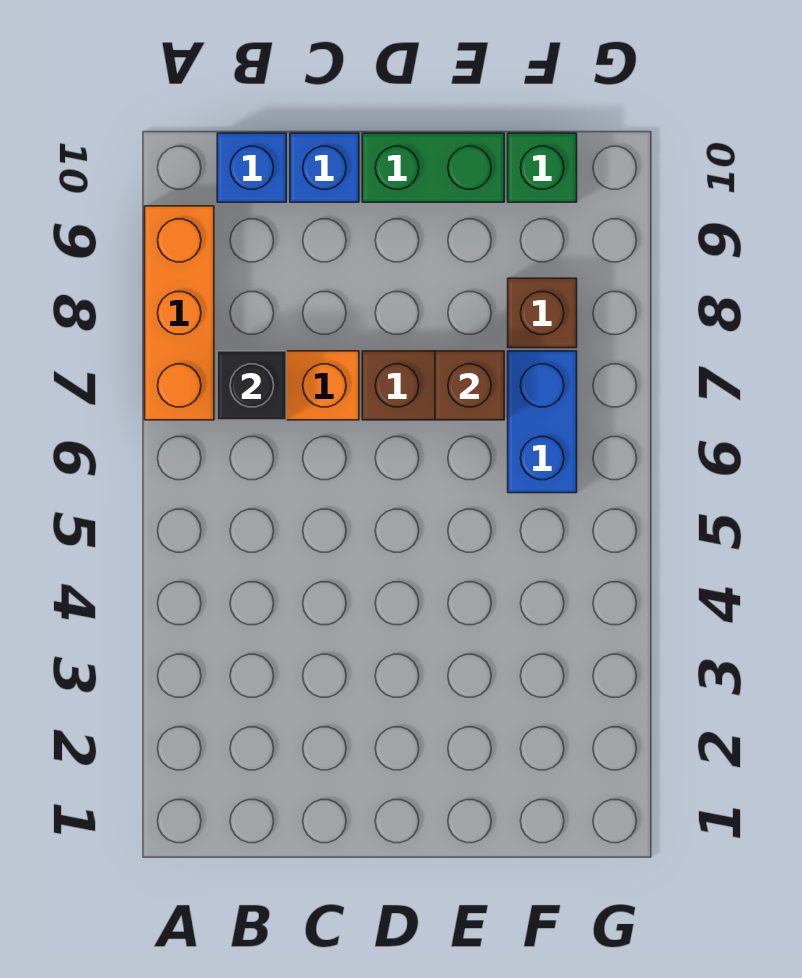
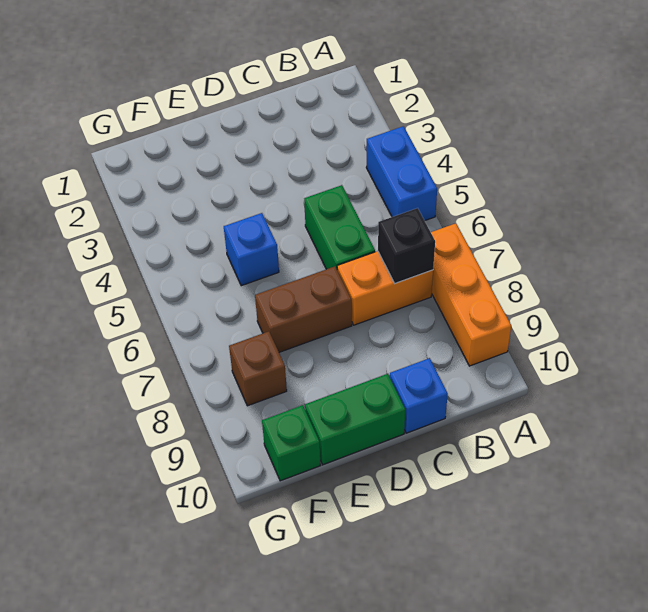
blue 1x1 brick [217,133,286,202] -> blue 1x1 brick moved to [224,213,279,286]
none -> green 1x2 brick [304,185,375,269]
brown 1x1 brick [435,351,504,420] -> none
blue 1x2 brick [508,351,577,493] -> blue 1x2 brick moved to [366,126,437,221]

